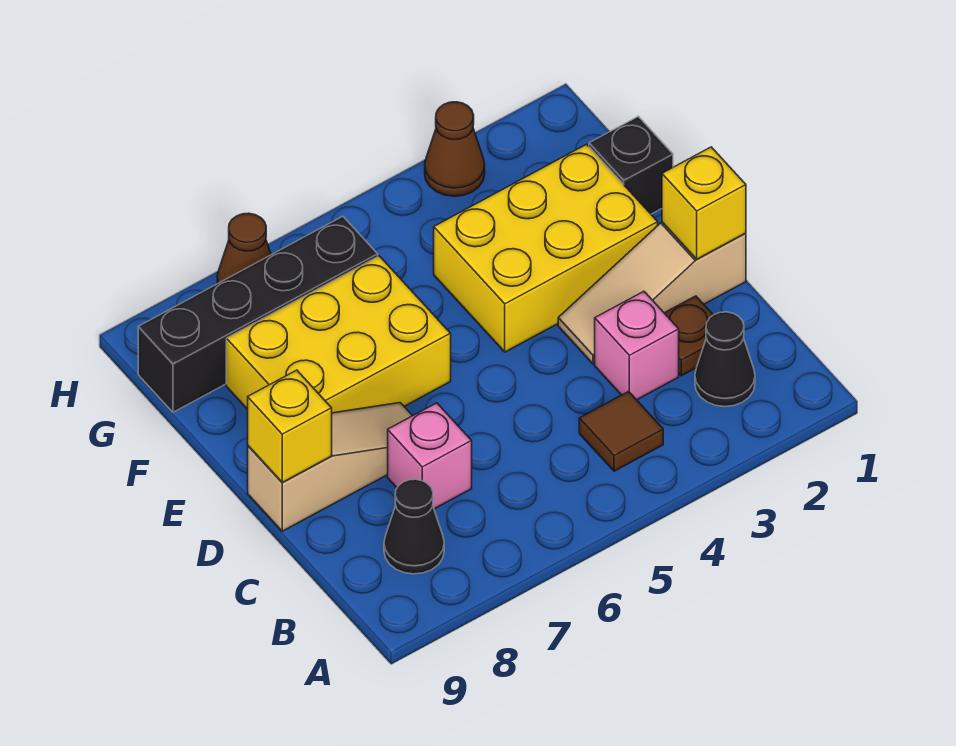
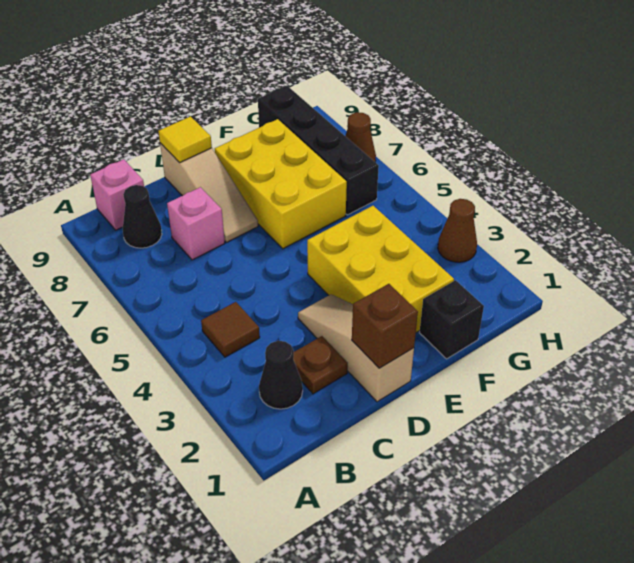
pink 1x1 brick [595,291,679,400] -> pink 1x1 brick moved to [90,159,144,230]
yellow 1x1 brick [662,147,746,259] -> brown 1x1 brick [352,284,418,368]
yellow 1x1 brick [248,370,332,482] -> yellow 1x1 tile [158,116,212,163]

